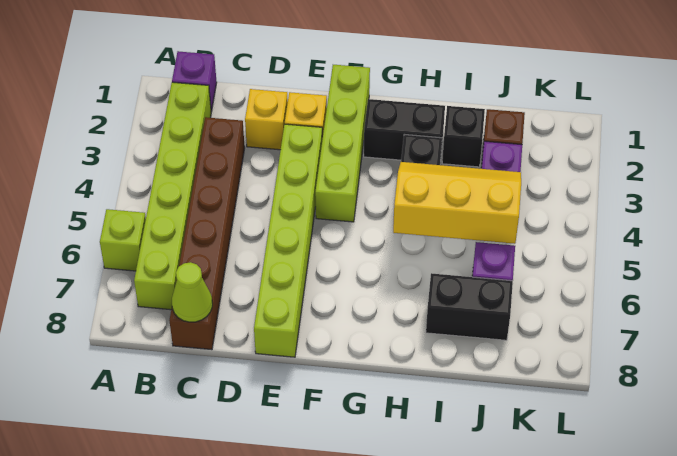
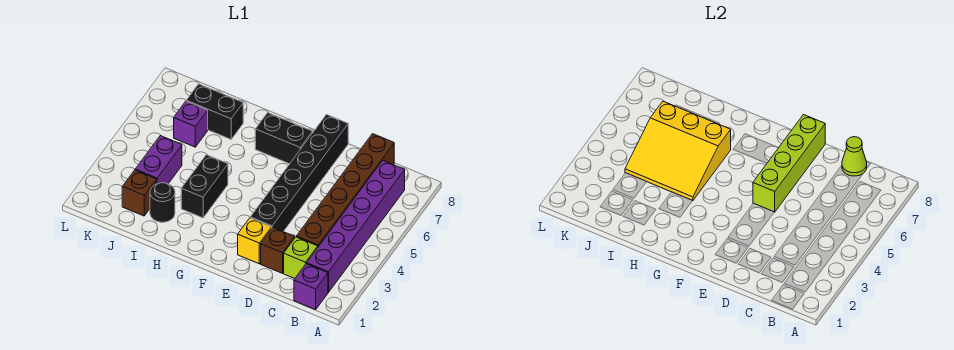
lime 1x1 brick [100,209,146,271] -> lime 1x1 brick moved to [284,237,318,279]
lime 1x6 brick [134,82,211,310] -> purple 1x6 brick [307,161,405,292]
yellow 1x1 brick [245,89,288,150] -> brown 1x1 brick [261,228,295,273]
lime 1x6 brick [254,124,322,357] -> black 1x6 brick [250,115,348,232]
lime 1x4 brick [315,65,370,222] -> lime 1x4 brick moved to [753,115,825,212]
black 1x2 brick [364,99,445,160] -> black 1x2 brick moved to [255,113,312,164]
yellow 2x3 slope [393,162,521,244] -> yellow 3x3 slope [625,101,731,201]
black 1x1 brick [442,106,485,167] -> black 1x1 round brick [150,183,175,222]

